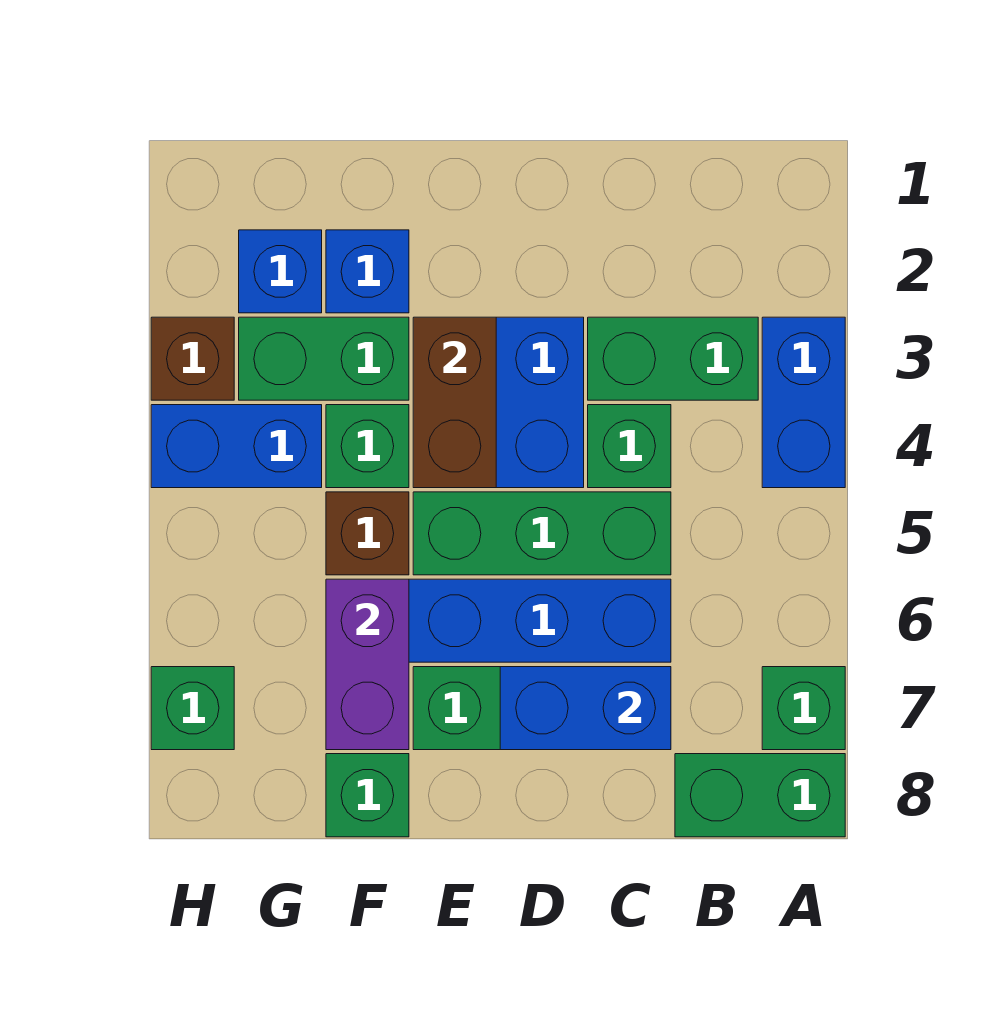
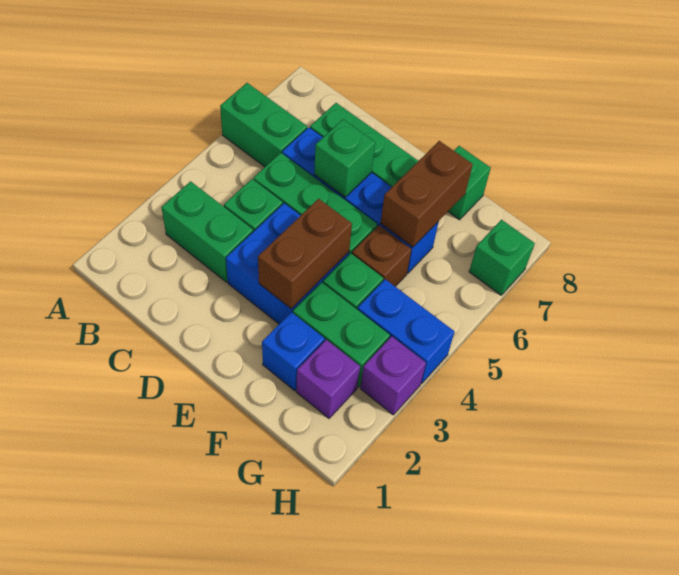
blue 1x2 brick [762,317,845,488] -> none
green 1x1 brick [762,667,845,750] -> green 1x1 brick moved to [314,119,375,197]
green 1x2 brick [675,754,845,837] -> green 1x2 brick moved to [220,83,307,167]
blue 1x2 brick [500,667,671,750] -> none
purple 1x2 brick [326,579,409,750] -> brown 1x2 brick [381,141,473,247]
blue 1x1 brick [239,230,322,313] -> purple 1x1 brick [296,340,360,418]
brown 1x1 brick [151,317,234,400] -> purple 1x1 brick [360,336,426,415]

